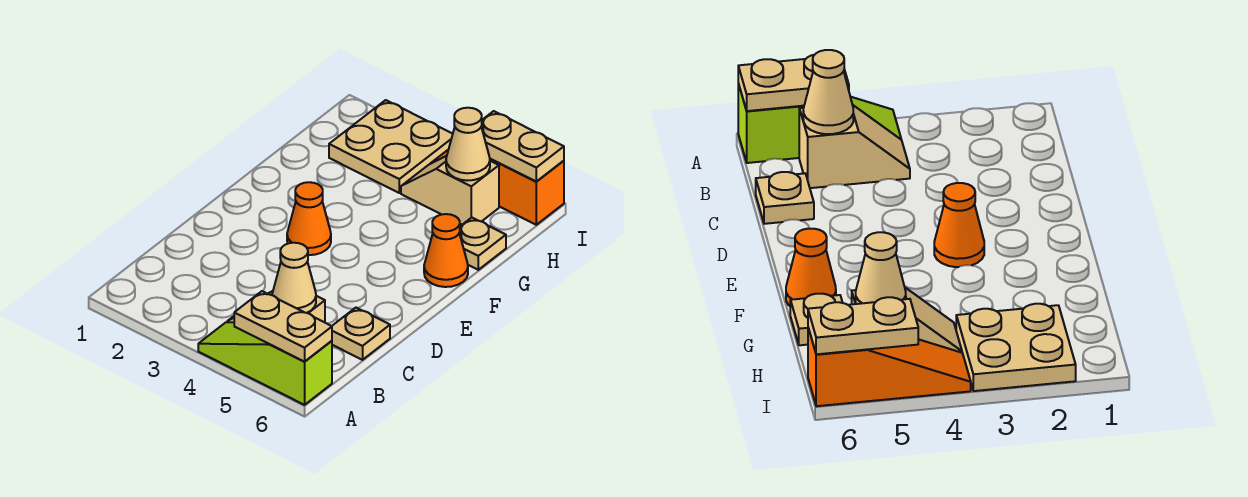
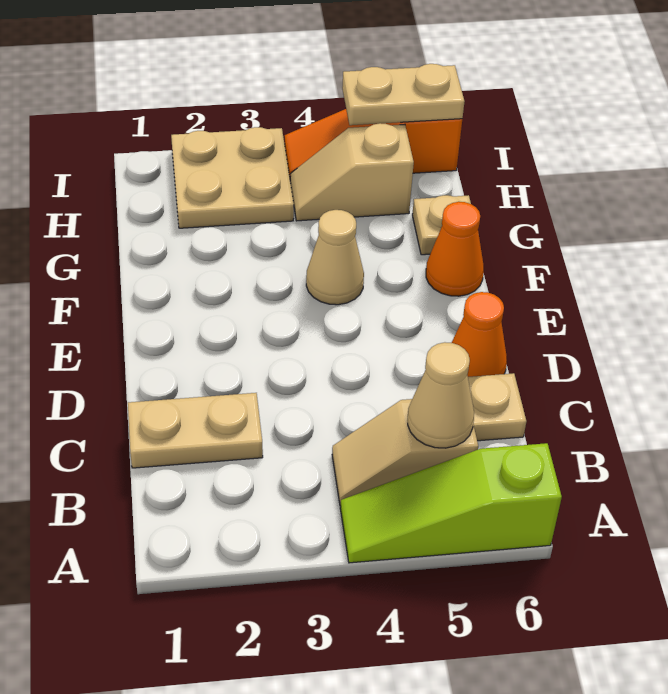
tan 1x2 plate [234,291,332,362] -> tan 1x2 plate moved to [128,393,263,468]
orange 1x1 cone [287,182,331,255] -> orange 1x1 cone moved to [452,292,507,377]
tan 1x1 cone [446,108,490,181] -> tan 1x1 cone moved to [306,210,364,305]

